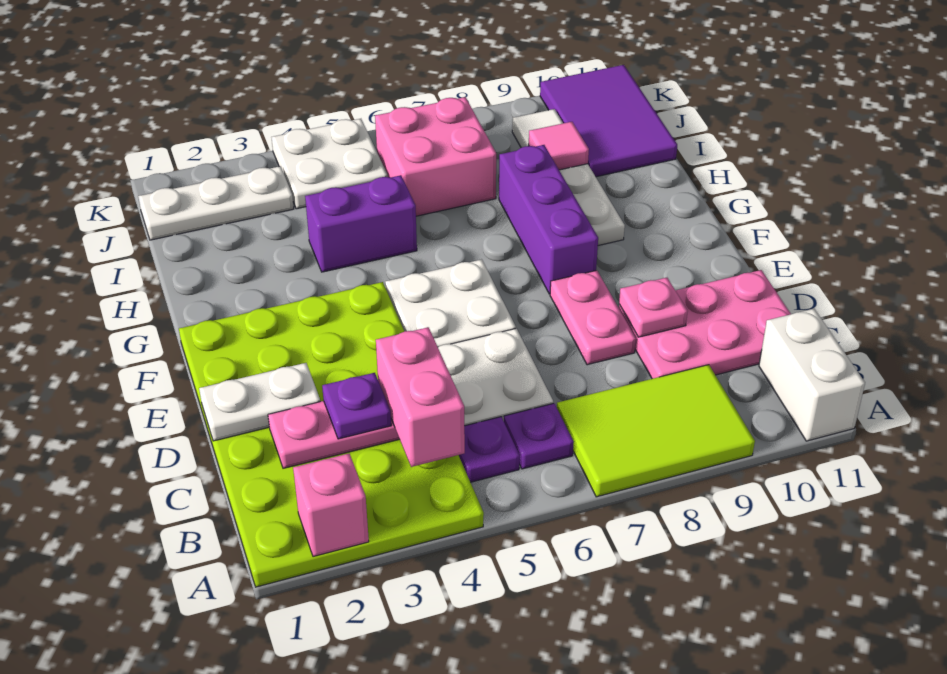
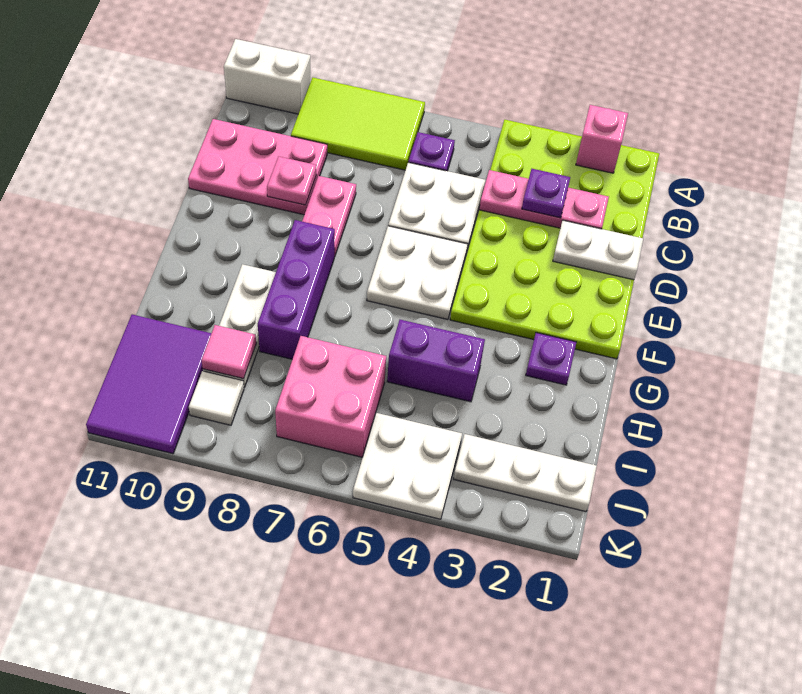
white 1x2 brick [759,309,865,441] -> white 1x2 brick turned to [224,39,311,114]
pink 1x2 brick [376,327,465,467] -> none
purple 1x1 plate [459,417,520,482] -> purple 1x1 plate moved to [526,333,576,385]

